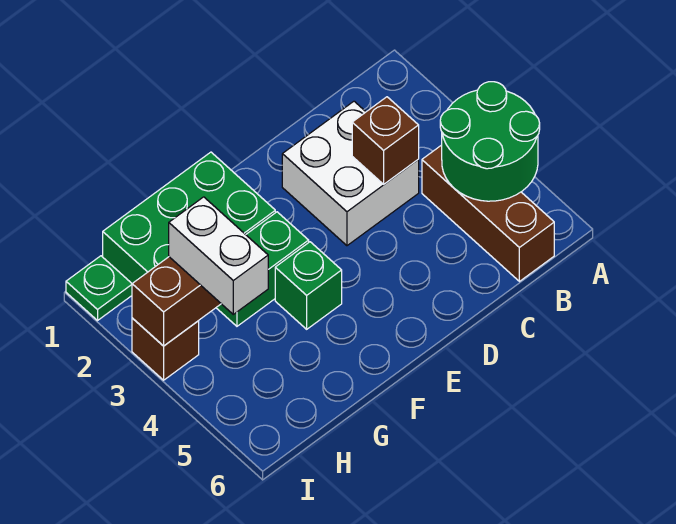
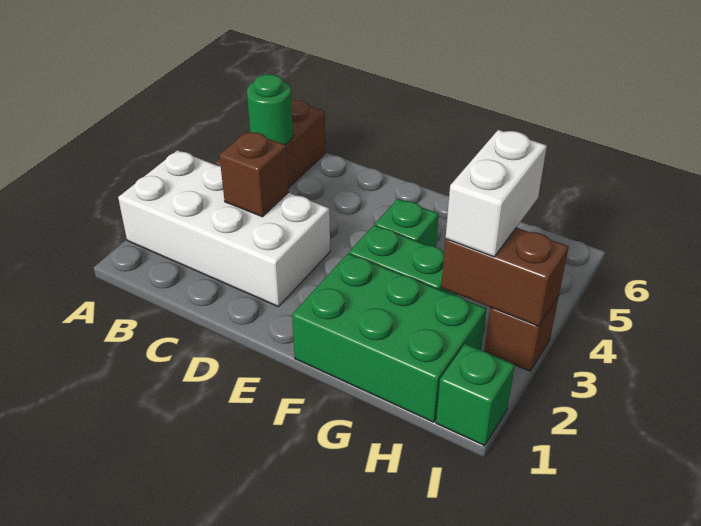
green 2x2 round brick [440,82,540,201] -> green 1x1 round brick [247,74,293,145]
white 2x2 brick [282,101,419,246] -> white 2x4 brick [118,150,330,307]
green 1x1 plate [66,256,132,320] -> green 1x1 brick [436,344,515,446]

